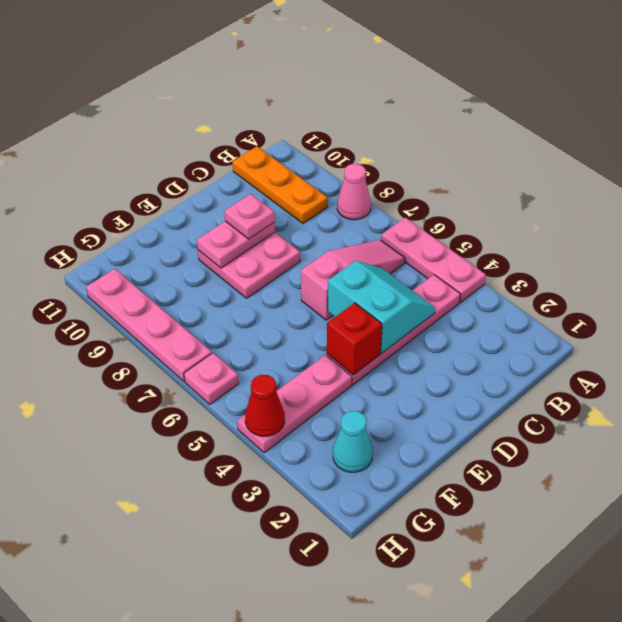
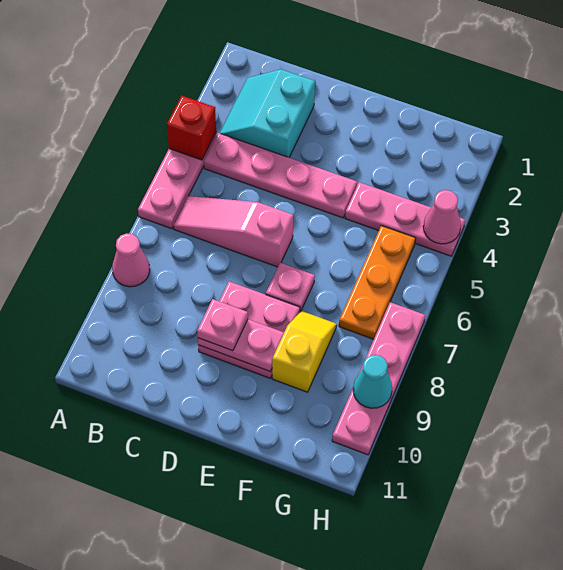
orange 1x3 plate [232,146,328,224] -> orange 1x3 plate moved to [339,226,416,339]
cyan 2x2 slope [328,261,435,353] -> cyan 2x2 slope moved to [220,69,315,157]
red 1x1 brick [327,303,382,375] -> red 1x1 brick moved to [167,96,216,160]
none -> yellow 1x2 slope [272,311,337,392]
cyan 1x1 cone [333,411,373,472] -> cyan 1x1 cone moved to [353,355,392,408]
red 1x1 cone [245,375,285,436] -> pink 1x1 cone [423,190,461,244]
pink 1x1 plate [184,353,239,404] -> pink 1x1 plate moved to [266,263,315,312]

